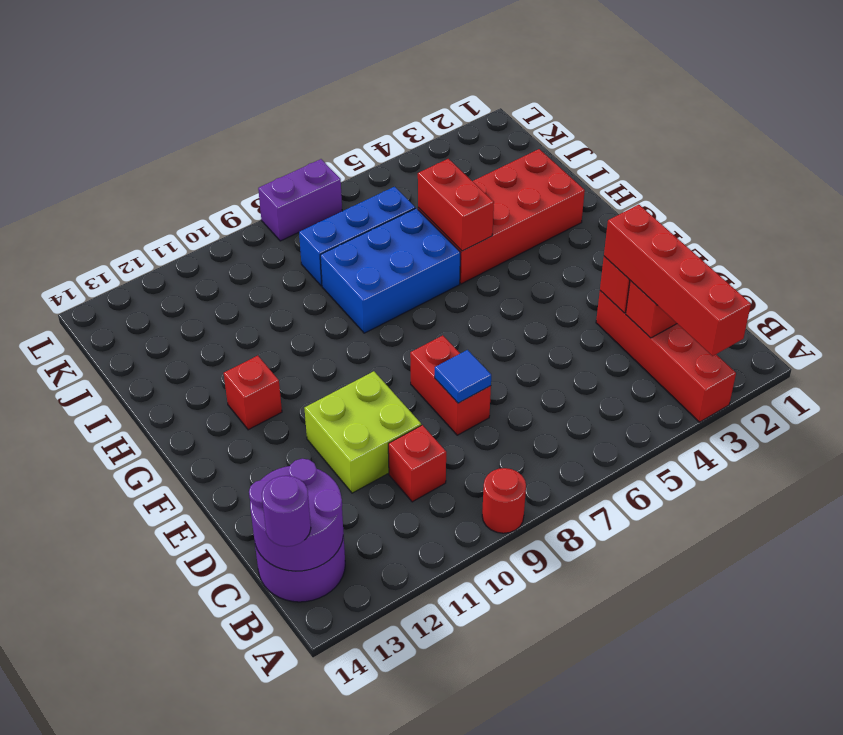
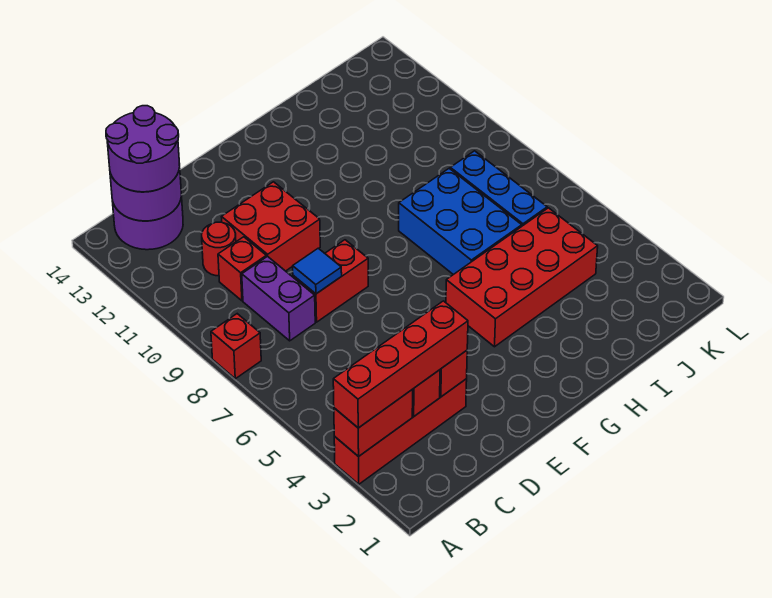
red 1x1 round brick [482,468,526,533] -> red 1x1 round brick moved to [202,222,236,276]
purple 1x1 round brick [262,476,311,547] -> purple 2x2 round brick [106,106,180,192]
lime 2x2 brick [304,371,421,493] -> red 2x2 brick [222,182,320,271]
red 1x1 brick [224,356,282,430] -> red 1x1 brick moved to [211,314,261,379]
red 2x4 brick [418,149,585,284] -> red 2x4 brick turned to [446,208,598,347]
red 1x2 brick [418,159,494,251] -> red 1x2 brick moved to [334,390,413,457]
purple 1x2 brick [258,159,342,241] -> purple 1x2 brick moved to [242,256,315,341]

